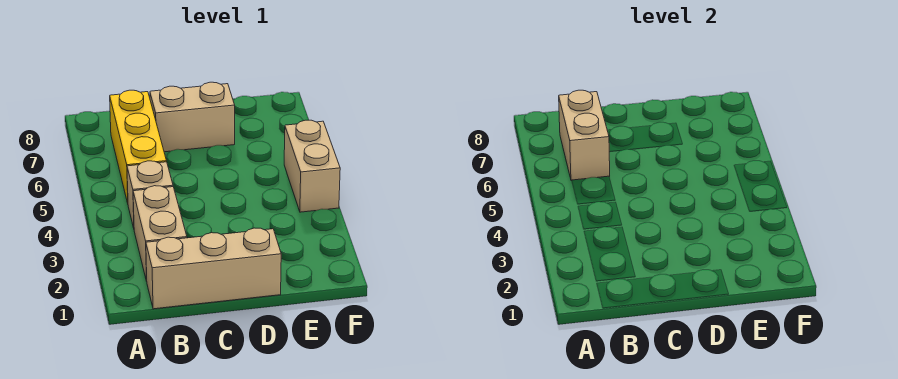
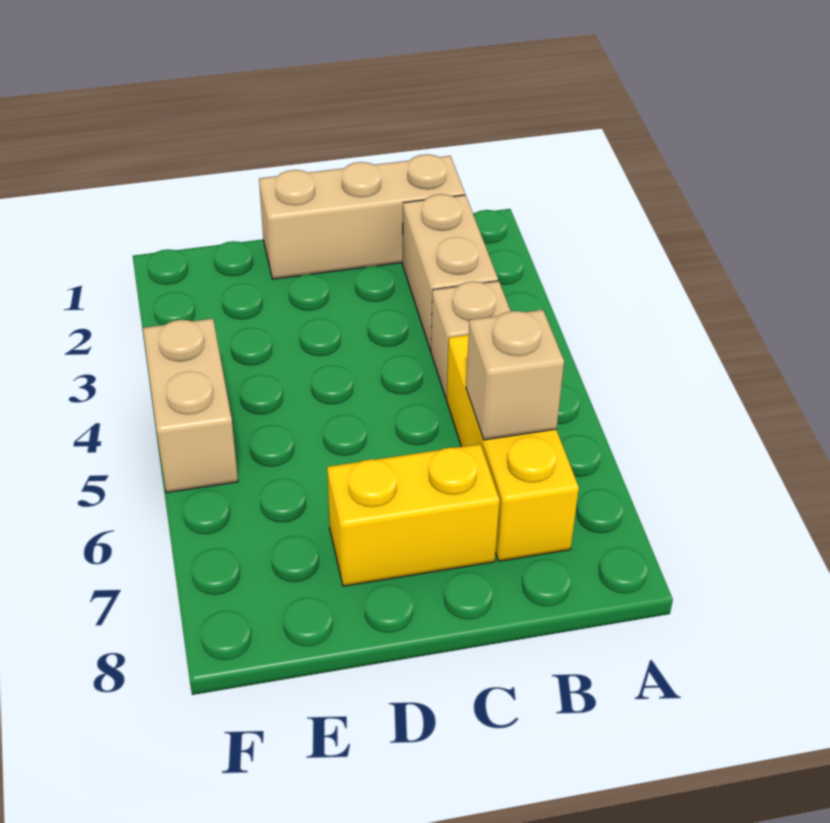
tan 1x2 brick [559,90,610,181] -> tan 1x1 brick [466,310,564,440]
tan 1x2 brick [150,82,235,152] -> yellow 1x2 brick [327,444,500,586]

